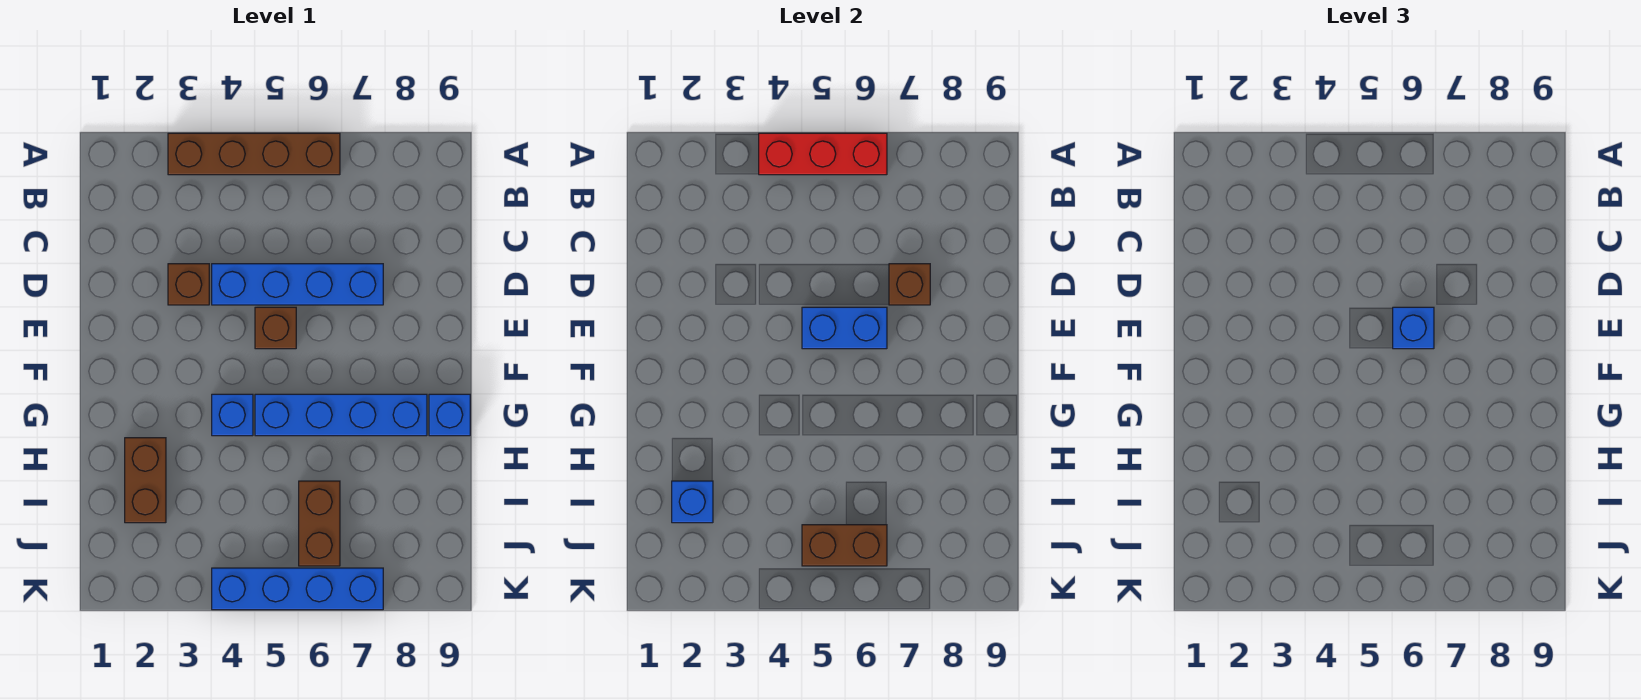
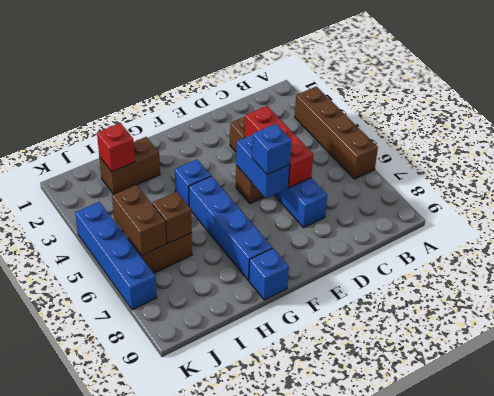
red 1x3 brick [759,133,887,175] -> red 1x3 brick moved to [245,106,313,187]
brown 1x1 brick [889,264,930,305] -> brown 1x1 brick moved to [152,192,192,243]
blue 1x1 brick [672,481,713,523] -> red 1x1 brick [97,123,135,172]

